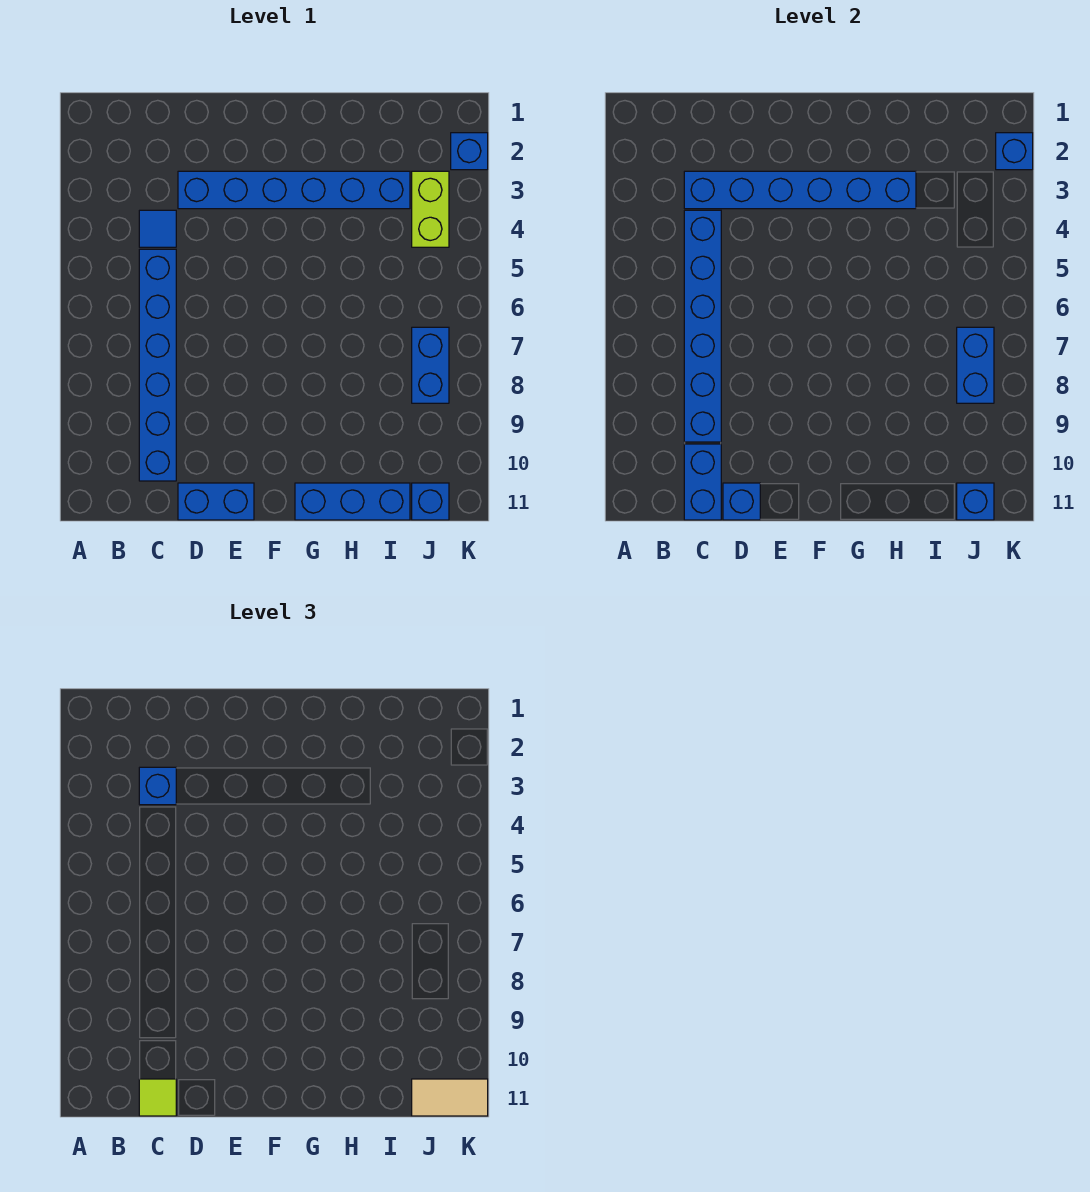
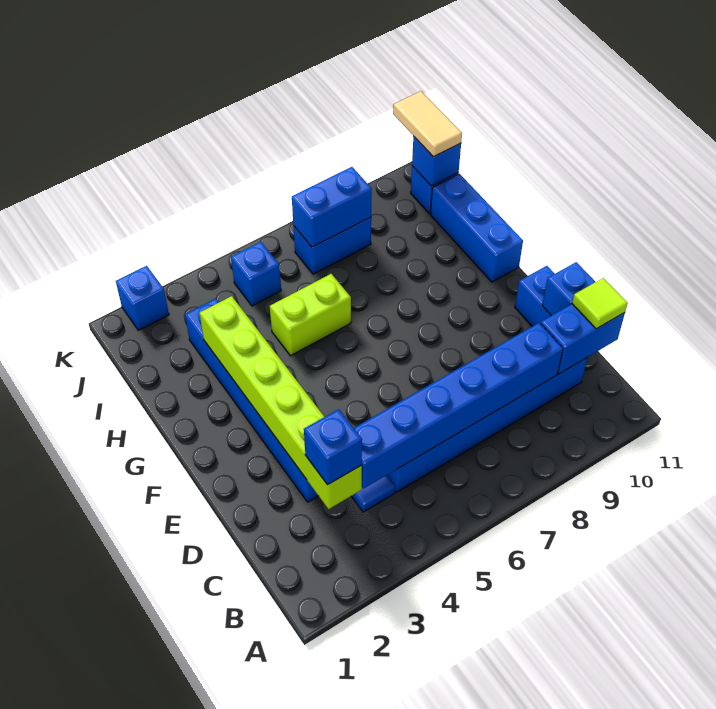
blue 1x6 brick [684,171,916,209] -> lime 1x6 brick [199,296,362,509]
lime 1x2 brick [412,171,449,247] -> lime 1x2 brick moved to [270,274,351,356]
blue 1x1 brick [996,133,1033,170] -> blue 1x1 brick moved to [231,242,281,306]

